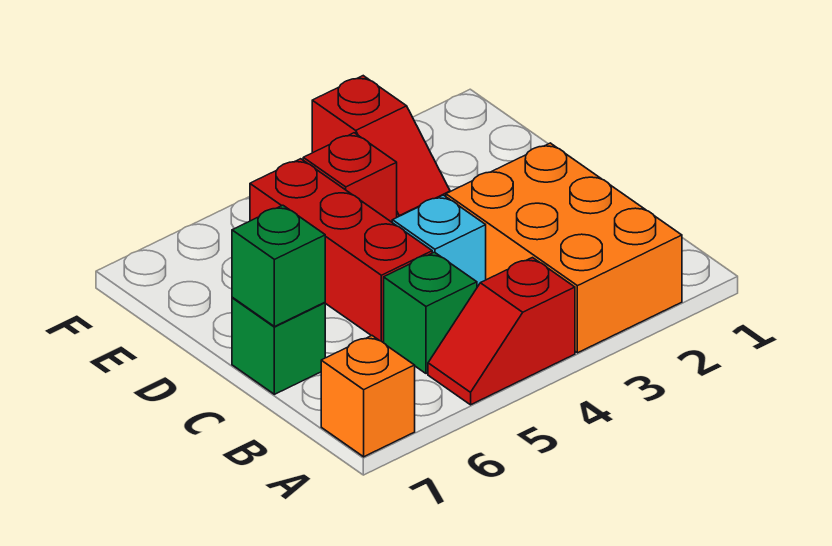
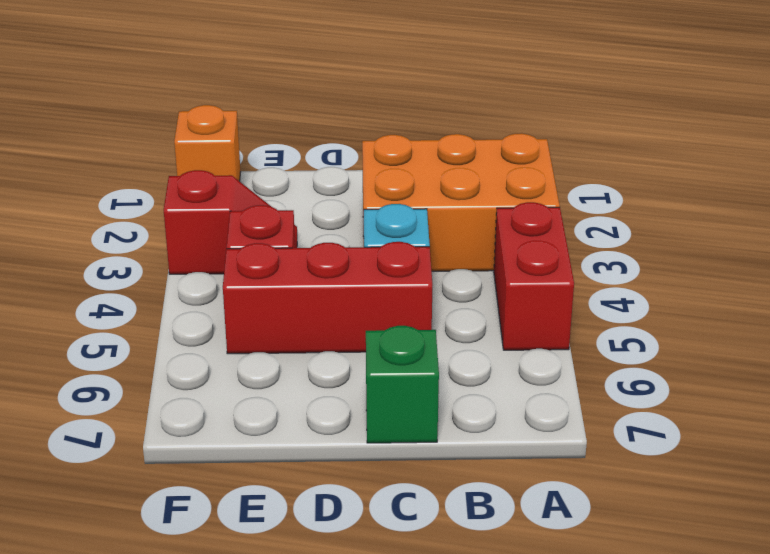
red 1x2 slope [428,258,575,405] -> red 1x2 brick [494,202,574,350]
orange 1x1 brick [321,336,415,457] -> orange 1x1 brick moved to [174,105,241,181]
green 1x1 brick [384,252,477,374] -> none
green 1x1 brick [232,205,325,327] -> none

